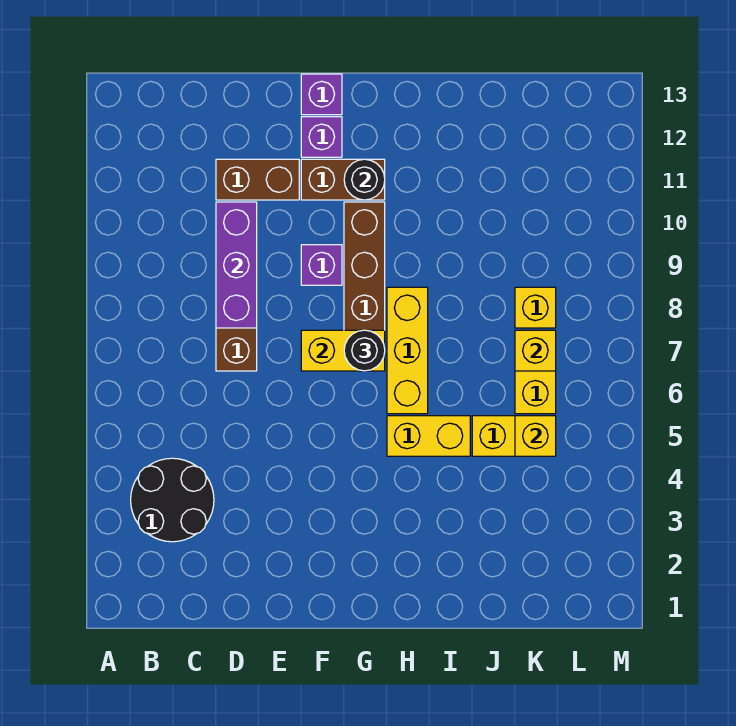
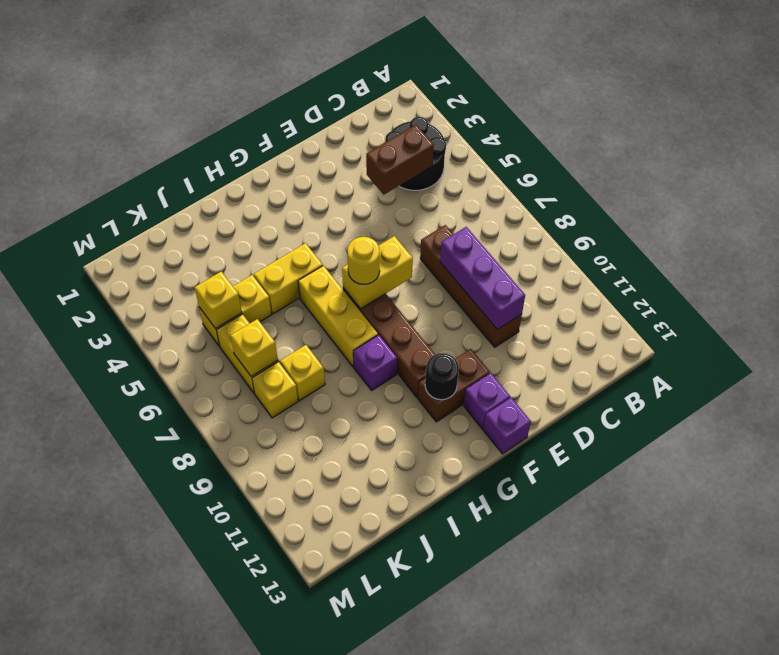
brown 1x2 brick [216,159,299,200] -> brown 1x2 brick moved to [366,125,434,194]
purple 1x1 brick [301,245,342,285] -> purple 1x1 brick moved to [353,335,397,390]
black 1x1 round brick [344,330,385,371] -> yellow 1x1 round brick [347,237,380,284]
none -> yellow 1x1 brick [280,345,325,401]

